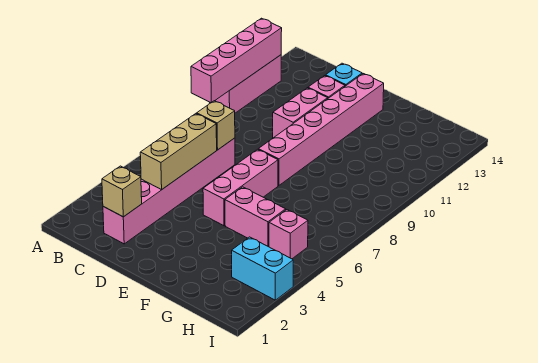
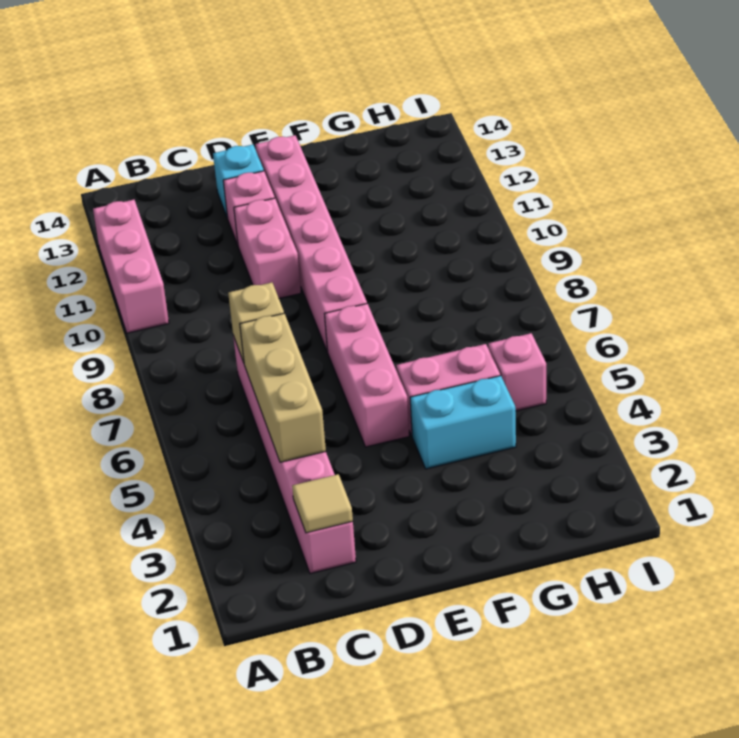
pink 1x4 brick [191,18,282,103] -> none
tan 1x1 brick [102,166,142,217] -> tan 1x1 tile [292,474,353,533]
cyan 1x2 brick [232,237,293,300] -> cyan 1x2 brick moved to [410,376,516,469]

